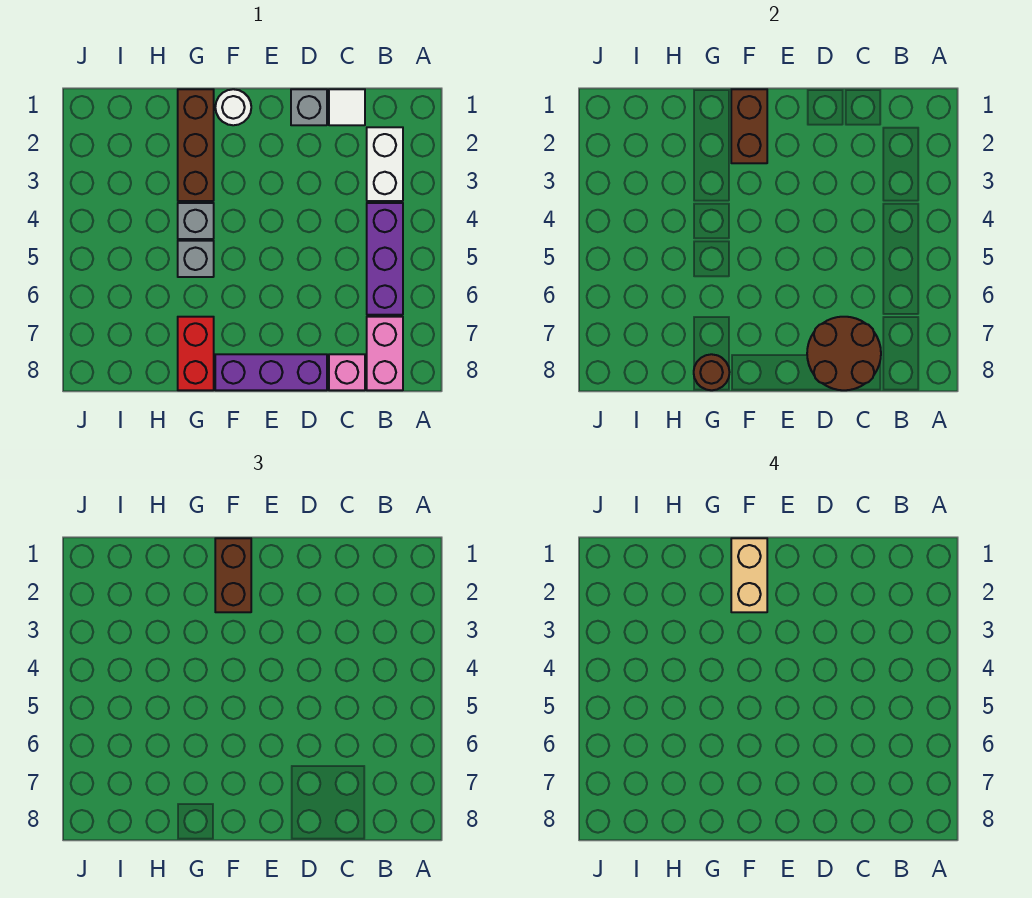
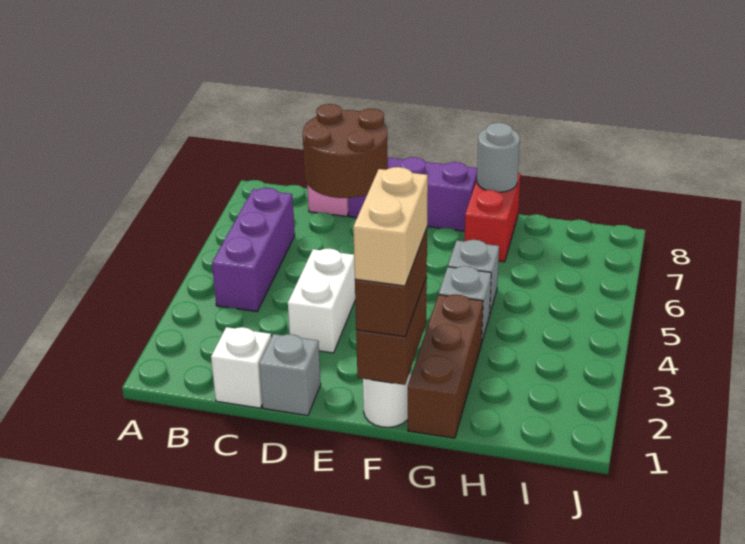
white 1x2 brick [367,127,403,201] -> white 1x2 brick moved to [288,248,355,353]
pink 1x2 brick [367,317,403,390] -> none
white 1x1 tile [329,89,365,125] -> white 1x1 brick [211,327,271,408]
brown 1x1 round brick [694,354,730,390] -> grey 1x1 round brick [477,123,520,192]

